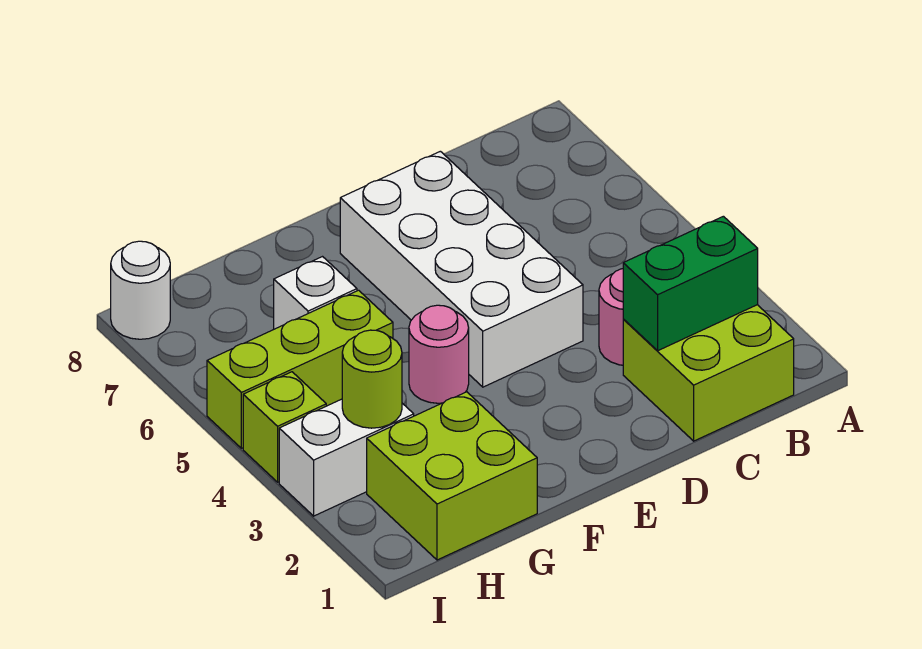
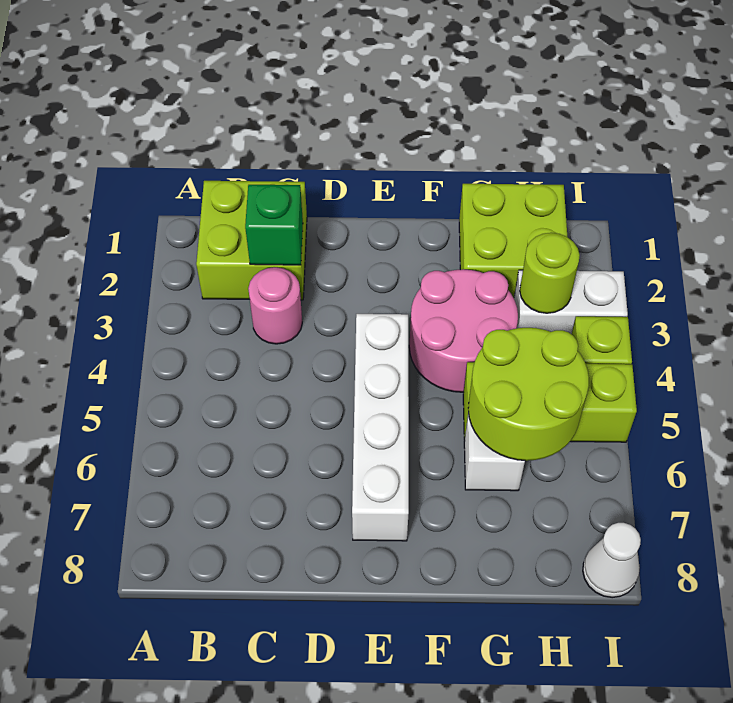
green 1x2 brick [623,216,758,351] -> green 1x1 brick [245,185,303,265]
white 2x4 brick [340,151,583,387] -> white 1x4 brick [352,314,409,541]
pink 1x1 round brick [409,305,469,403] -> pink 2x2 round brick [409,269,518,392]
none -> lime 2x2 round brick [468,328,589,461]
white 1x1 round brick [111,241,170,339] -> white 1x1 cone [583,523,641,598]

